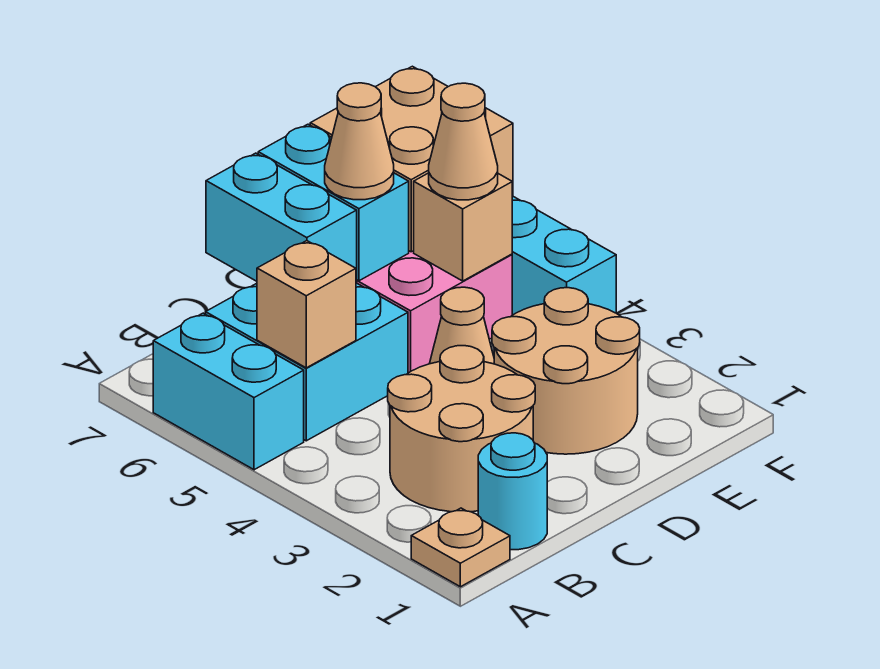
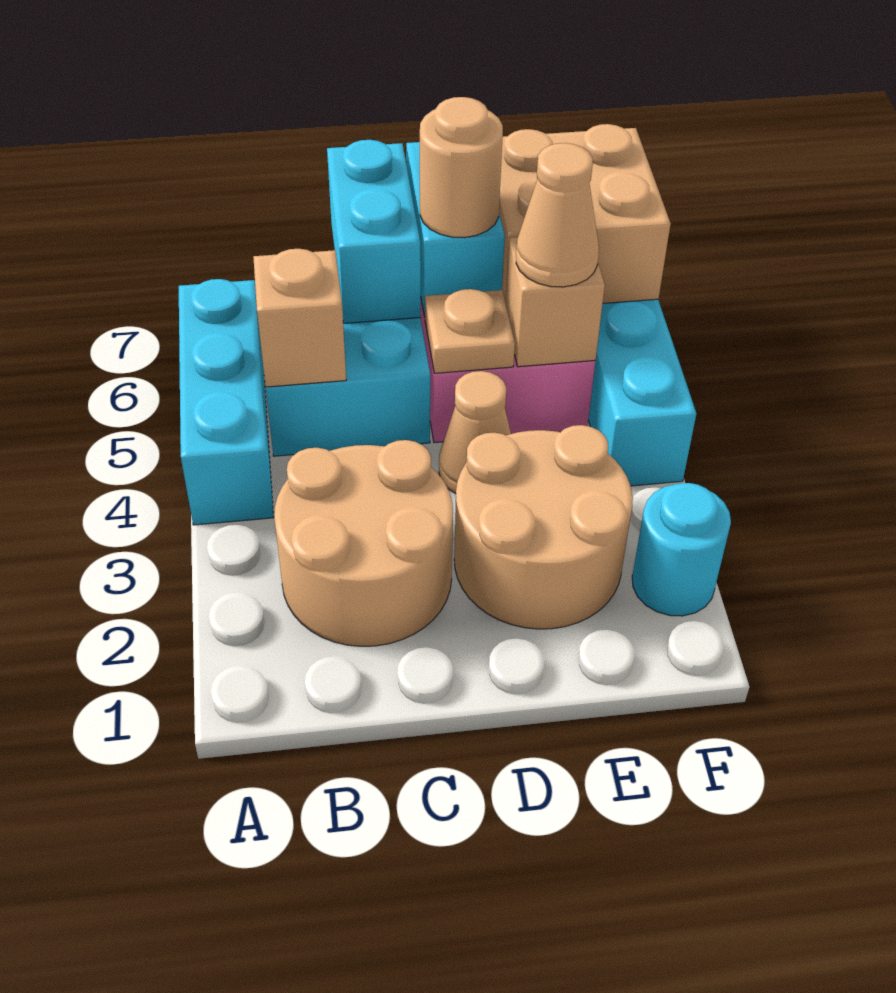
tan 1x1 plate [411,508,510,587] -> tan 1x1 plate moved to [425,289,515,373]
cyan 1x2 brick [153,313,304,470] -> cyan 1x3 brick [179,279,274,525]
cyan 1x1 round brick [478,433,547,550] -> cyan 1x1 round brick moved to [632,483,731,616]
tan 1x1 cone [325,83,394,200] -> tan 1x1 round brick [420,97,503,238]

